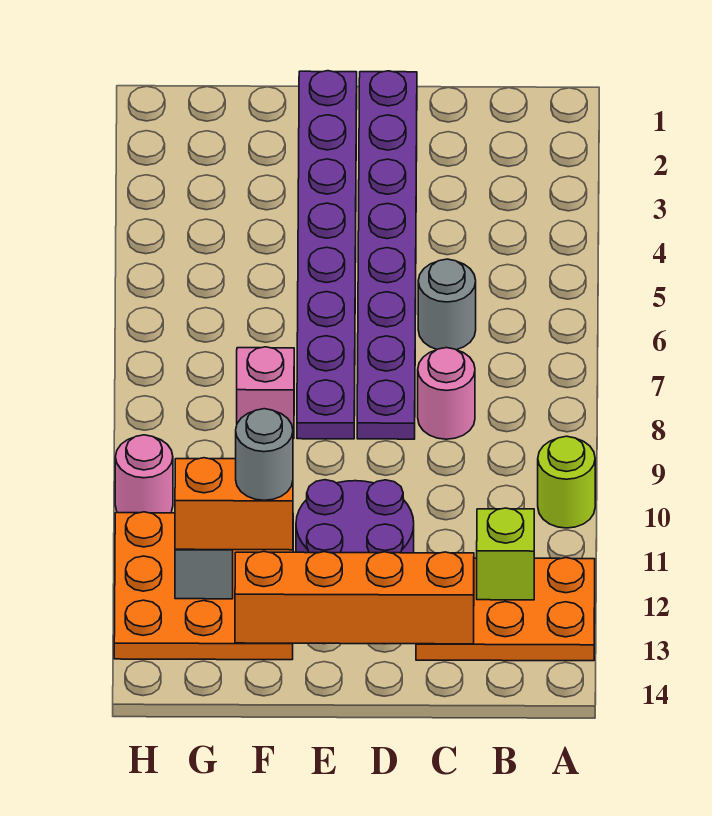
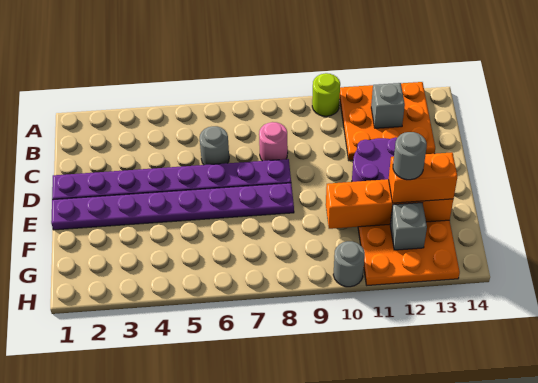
orange 2x3 plate [416,558,595,661] -> orange 3x3 plate [340,82,435,161]
lime 1x1 brick [477,508,534,600] -> grey 1x1 brick [371,83,405,128]
orange 1x4 brick [235,552,474,644] -> orange 1x4 brick turned to [326,179,453,229]
pink 1x1 brick [237,347,294,439] -> none
orange 1x2 brick [175,458,293,550] -> orange 1x2 brick turned to [389,152,457,203]
pink 1x1 round brick [115,435,173,513] -> grey 1x1 round brick [333,241,365,287]

